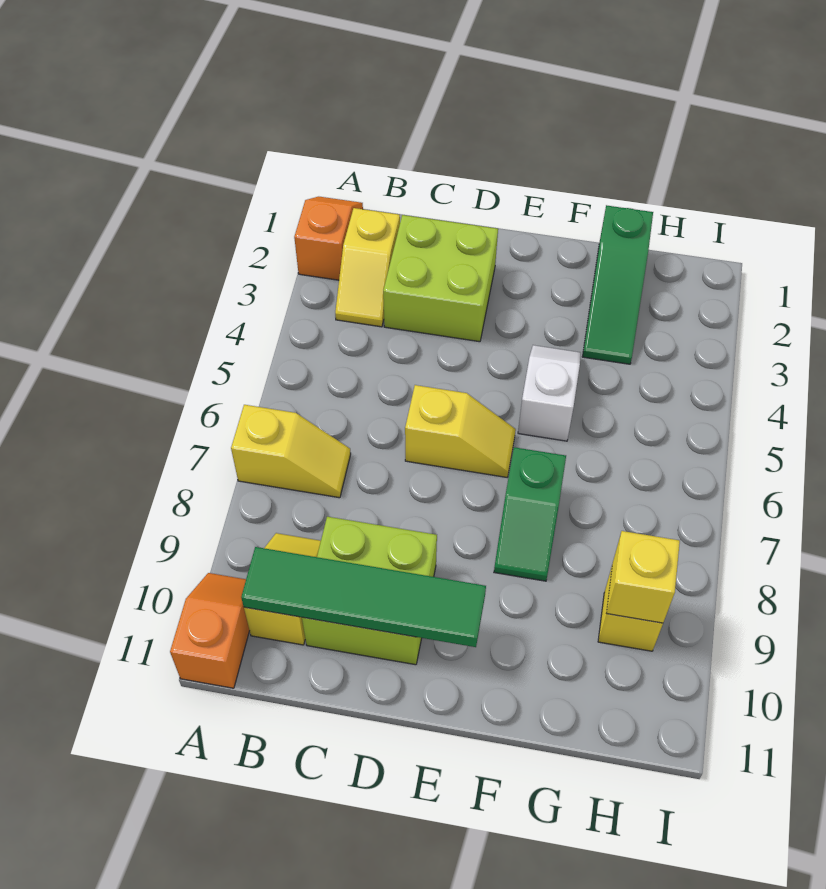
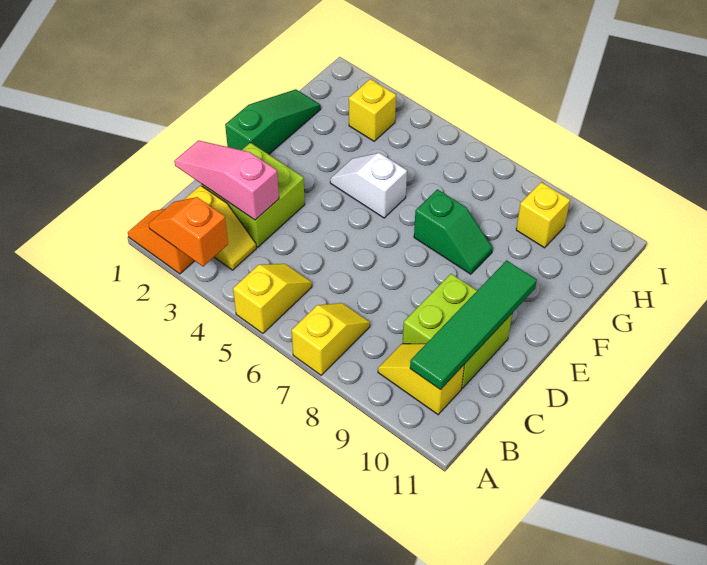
orange 1x2 slope [170,573,250,688] -> orange 1x2 slope moved to [149,197,228,266]
none -> pink 1x3 slope [174,140,279,220]
yellow 1x2 slope [405,385,516,477] -> yellow 1x2 slope moved to [233,264,312,333]
green 1x3 slope [582,205,653,364] -> green 1x3 slope turned to [225,89,321,154]
yellow 1x1 brick [606,531,680,623] -> yellow 1x1 brick moved to [349,79,396,141]

